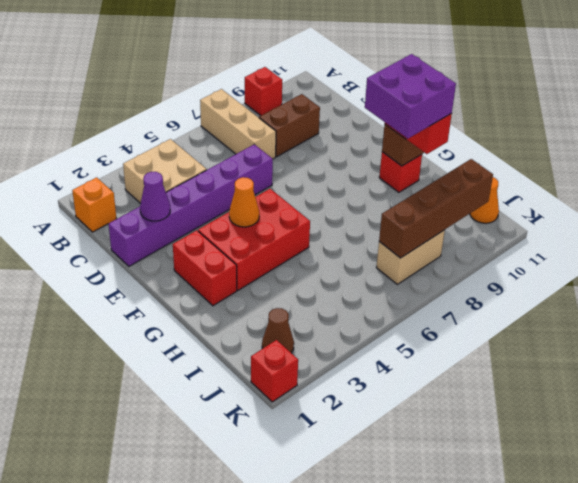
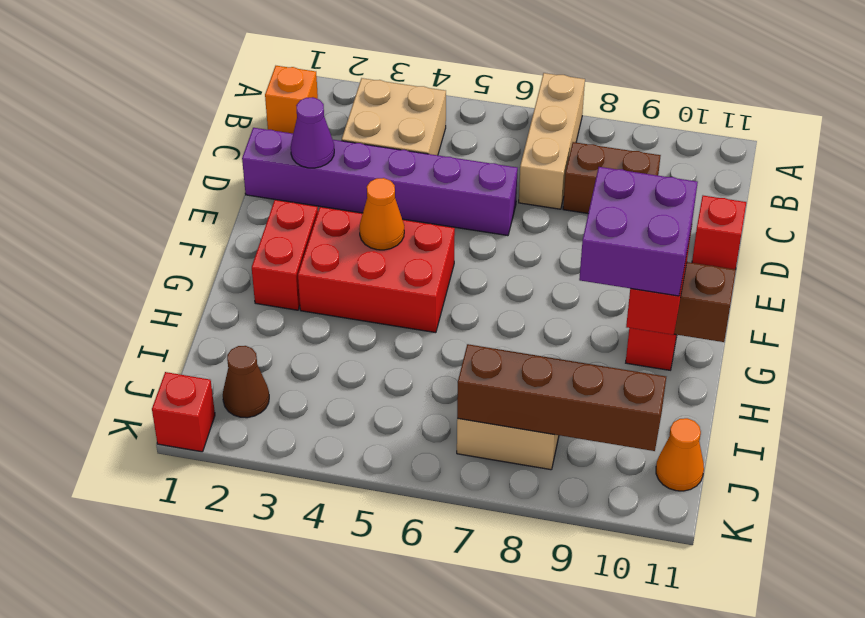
red 1x1 brick [245,67,282,116] -> red 1x1 brick moved to [692,196,746,270]

